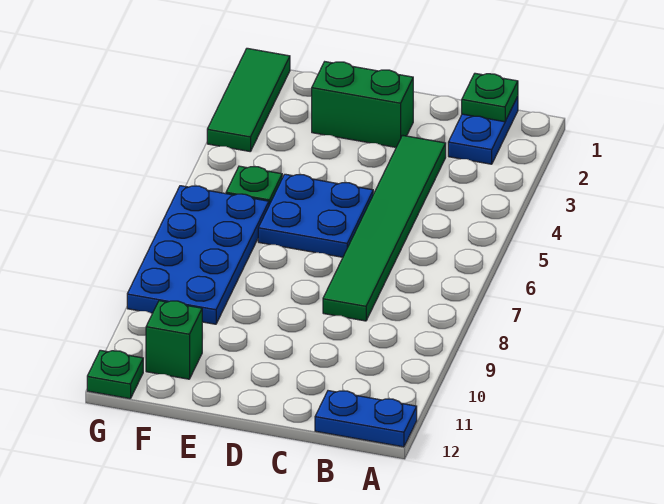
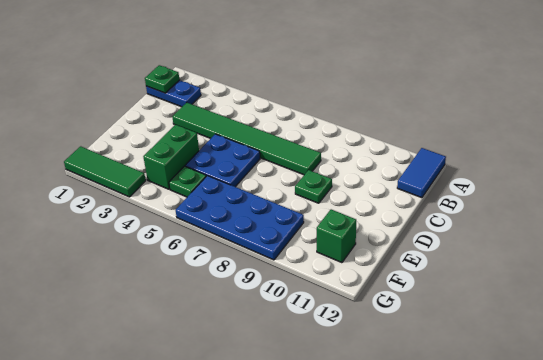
blue 1x2 plate [315,391,417,447] -> blue 1x2 tile [397,148,446,198]
green 1x2 brick [312,62,413,147] -> green 1x2 brick moved to [143,125,199,189]
green 1x1 plate [87,350,143,399] -> green 1x1 plate moved to [295,170,332,203]

